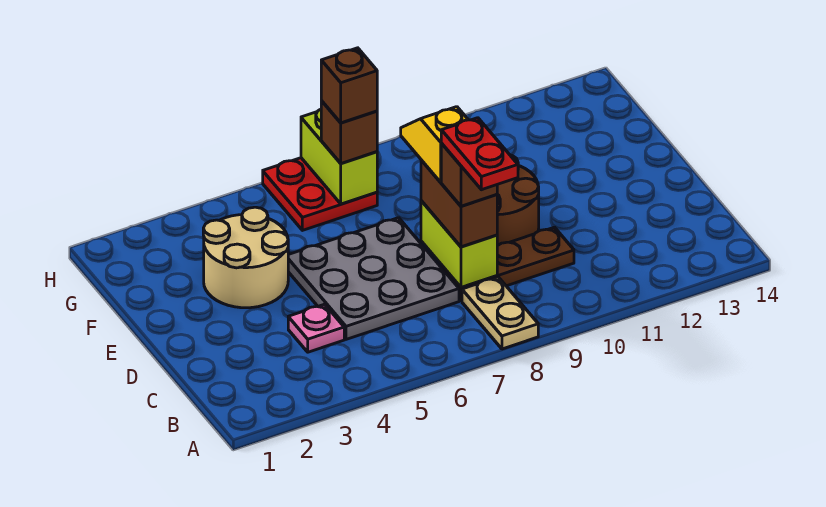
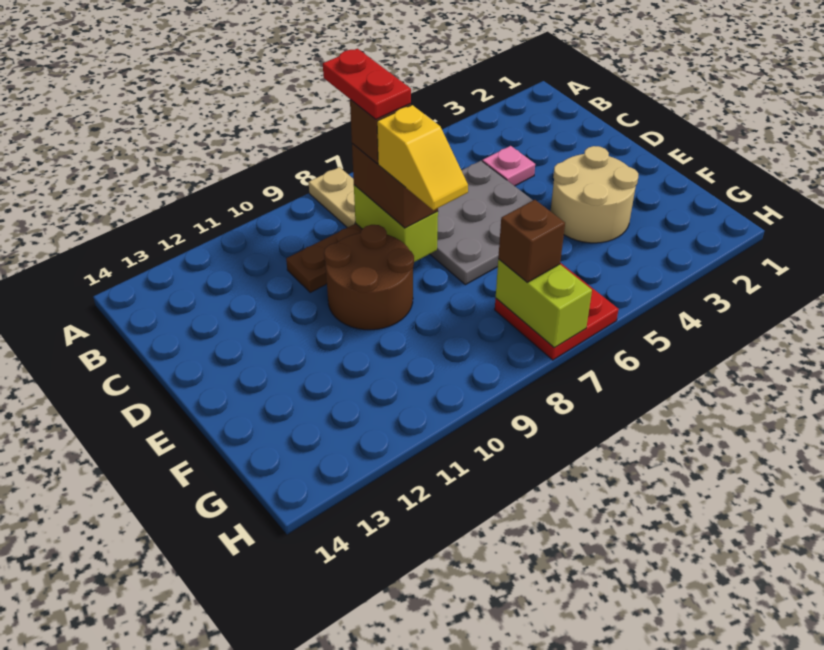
brown 1x1 brick [321,48,377,123] -> none

